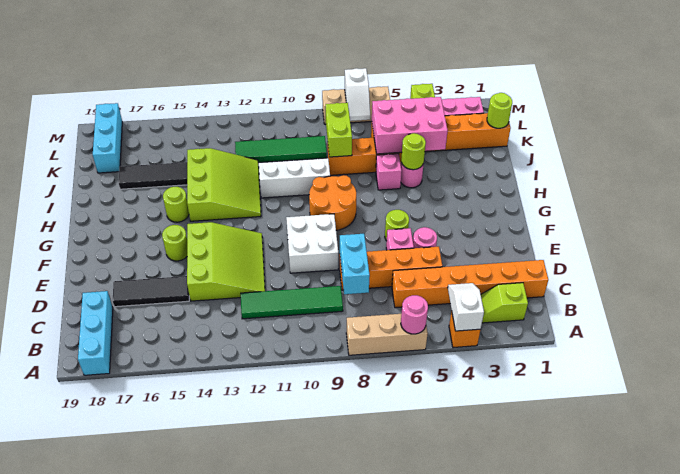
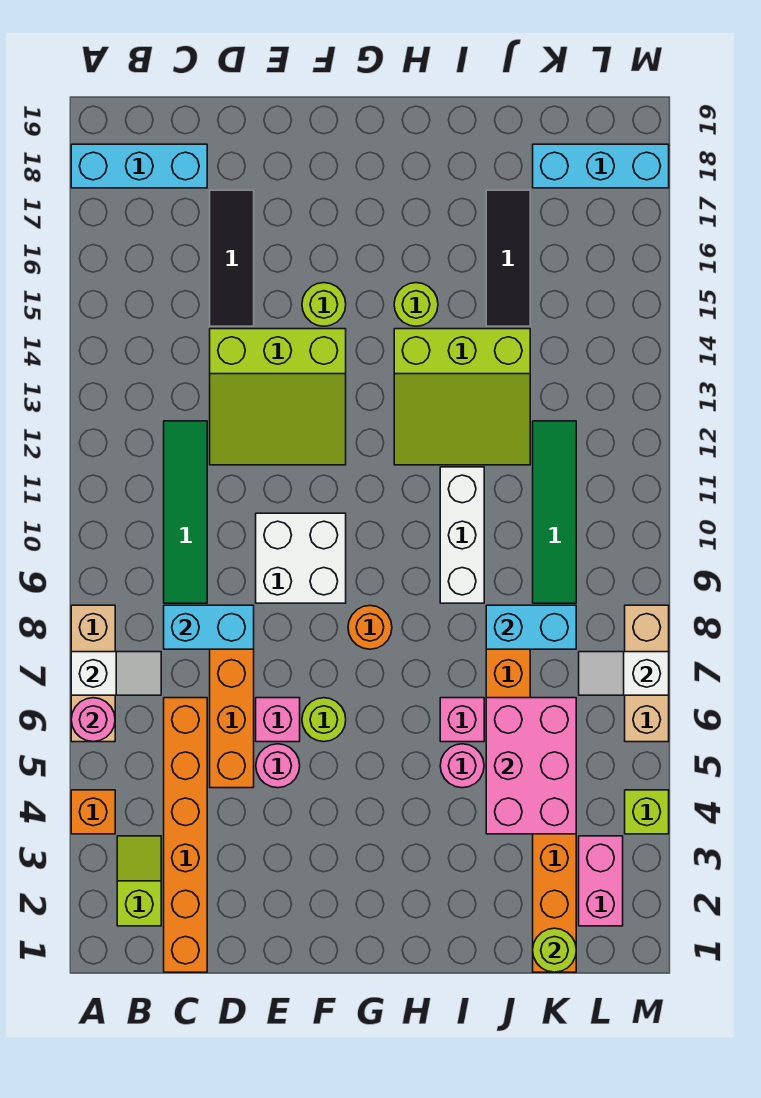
white 1x2 slope [448,283,484,331] -> white 1x2 slope moved to [71,652,161,695]
orange 2x2 round brick [309,175,356,230] -> orange 1x1 round brick [348,606,392,649]
lime 1x1 round brick [401,133,426,170] -> none
lime 1x2 brick [326,103,352,157] -> cyan 1x2 brick [486,605,576,649]

